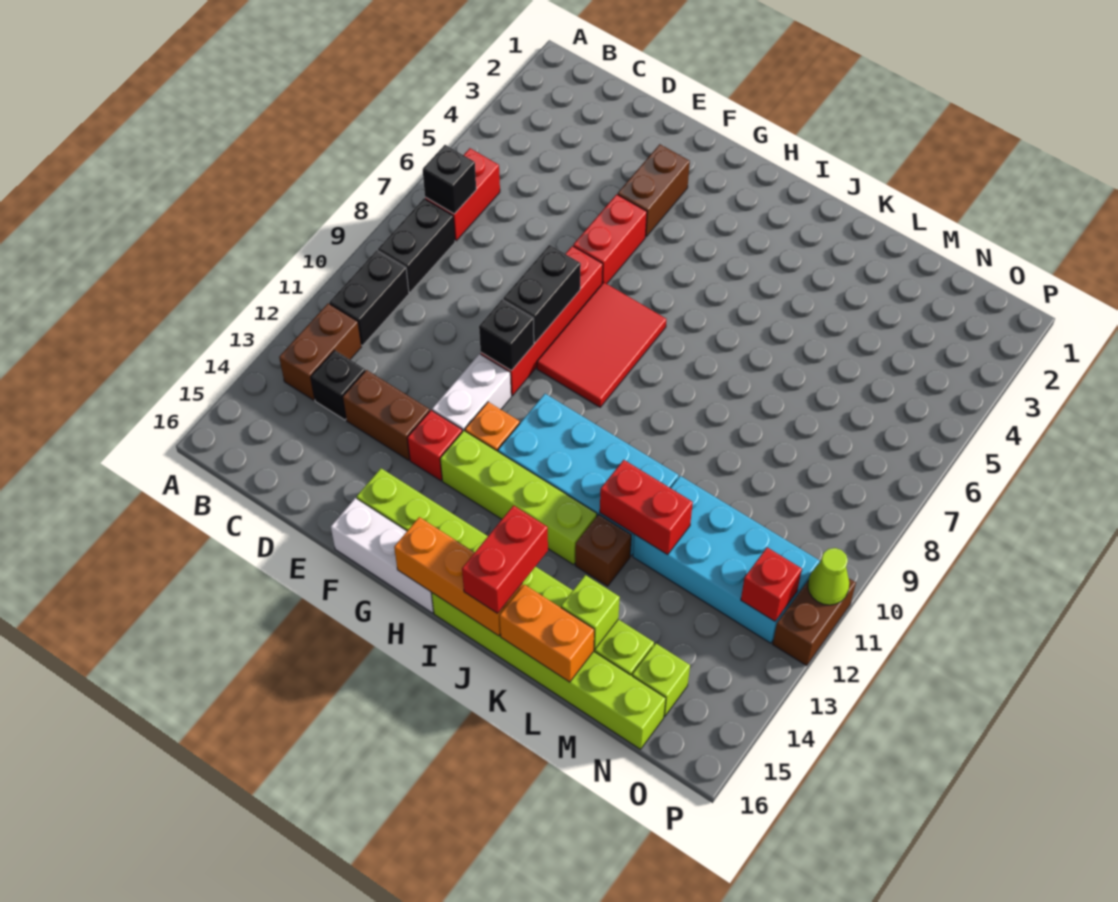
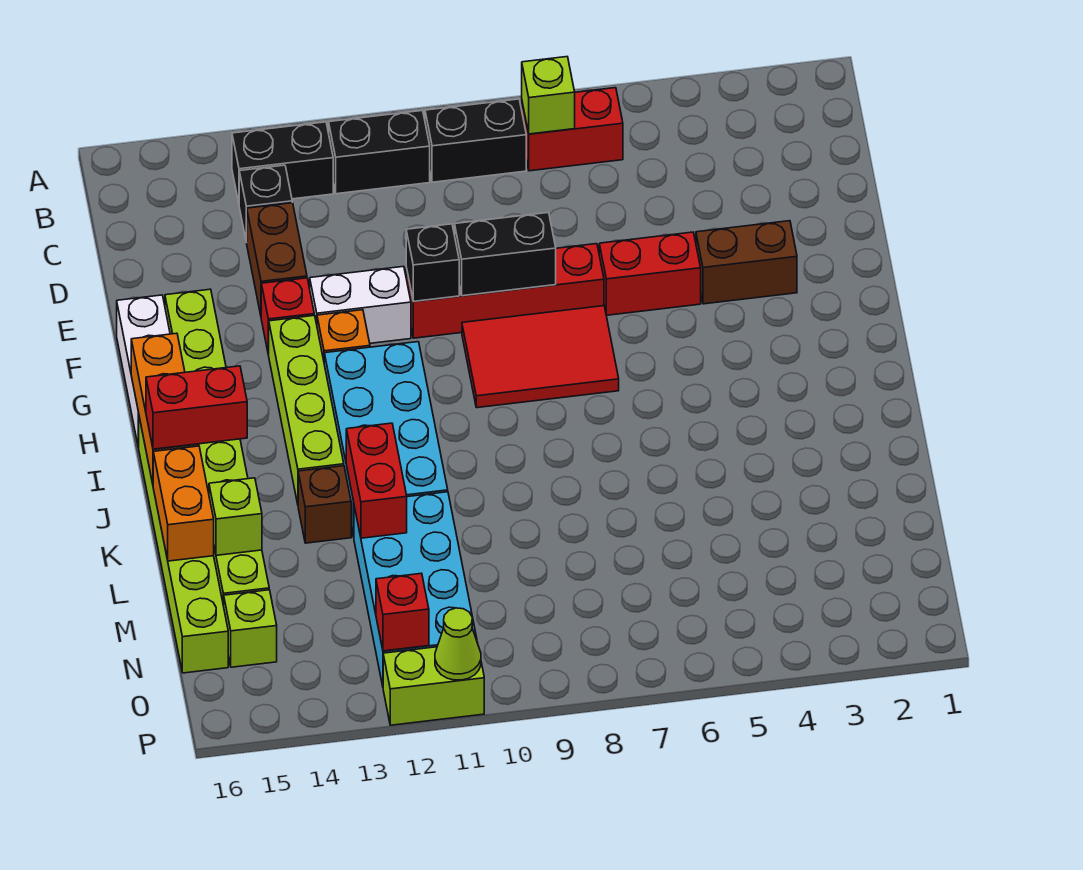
black 1x1 brick [423,145,476,214] -> lime 1x1 brick [522,57,575,134]
brown 1x2 brick [279,304,361,400] -> black 1x2 brick [232,122,333,202]
brown 1x2 brick [773,579,856,666] -> lime 1x2 brick [383,642,484,725]

